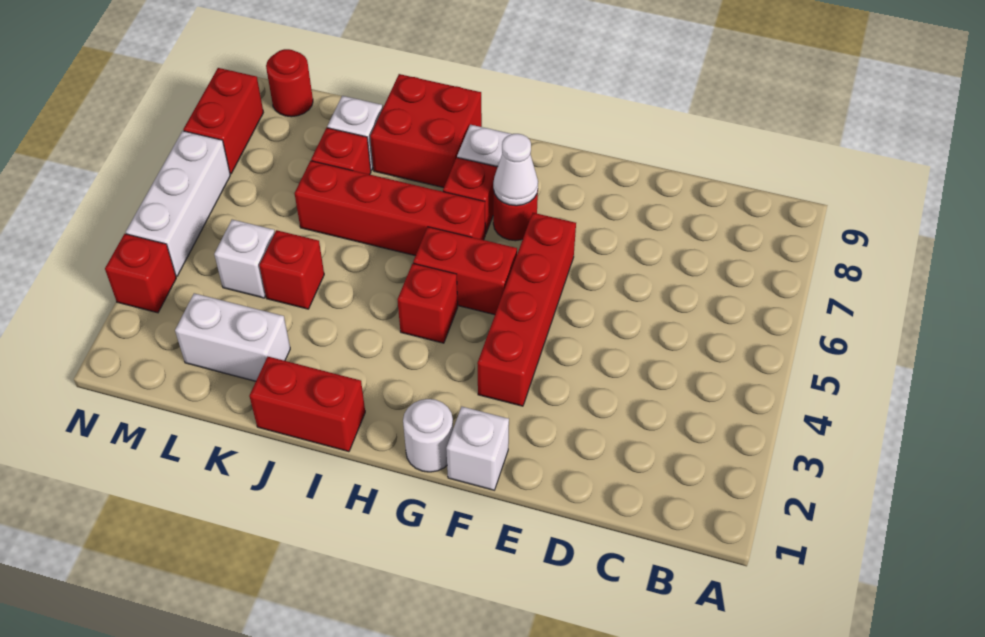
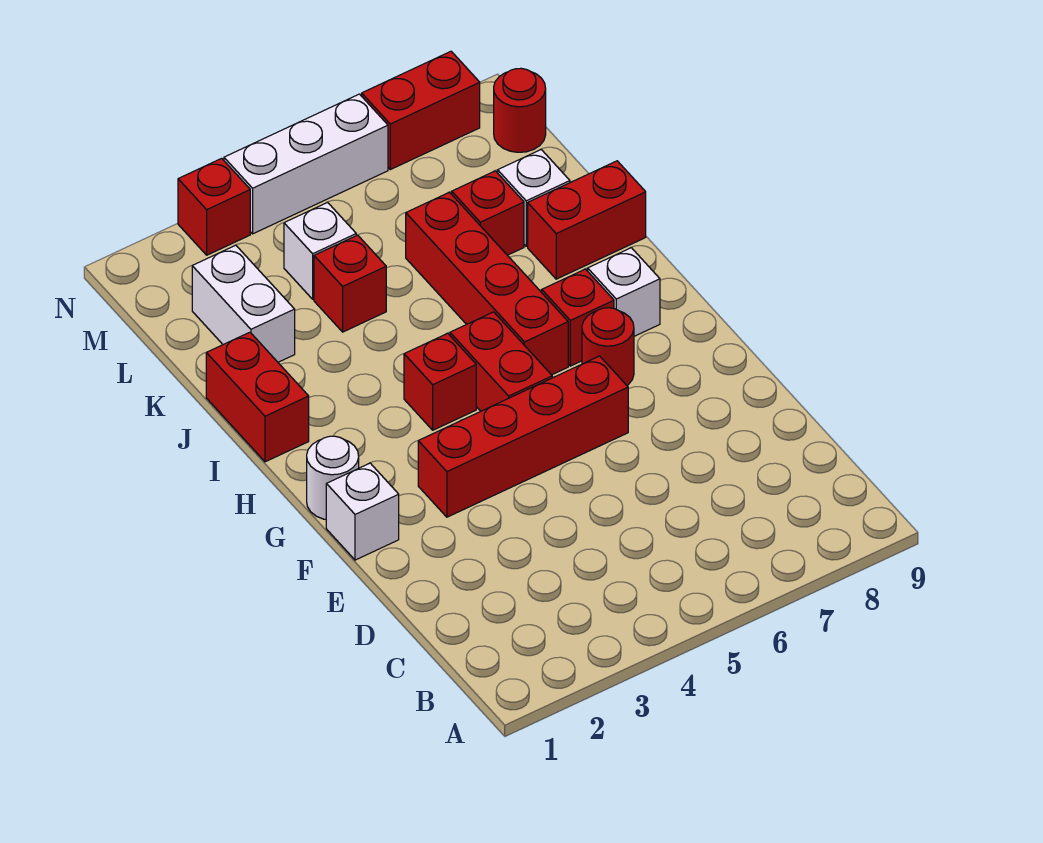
white 1x1 cone [493,134,538,206] -> none
red 2x2 brick [370,74,482,188] -> red 1x2 brick [528,161,646,279]

